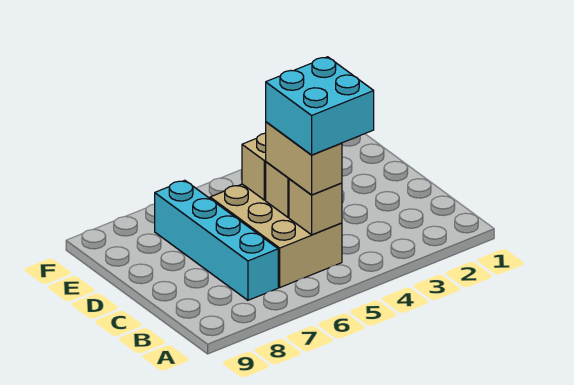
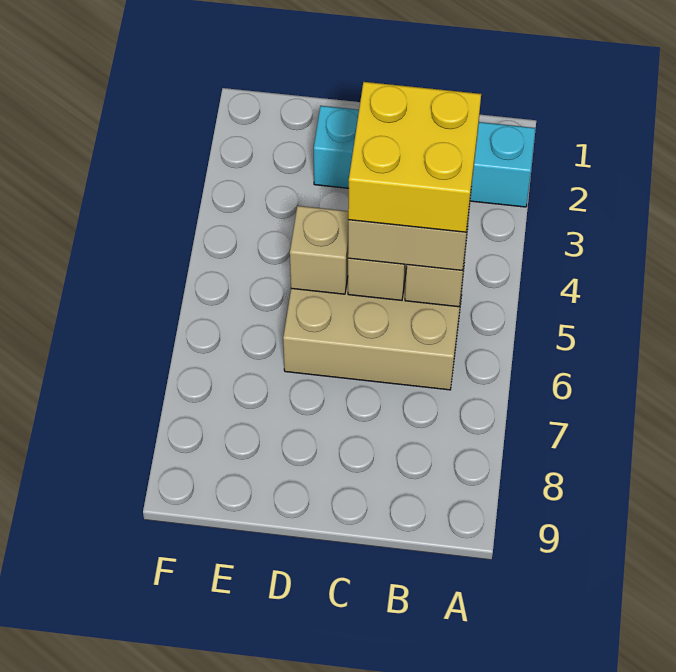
cyan 2x2 brick [266,57,374,155] -> yellow 2x2 brick [348,82,481,232]
cyan 1x4 brick [155,180,278,300] -> cyan 1x4 brick moved to [314,106,535,207]

